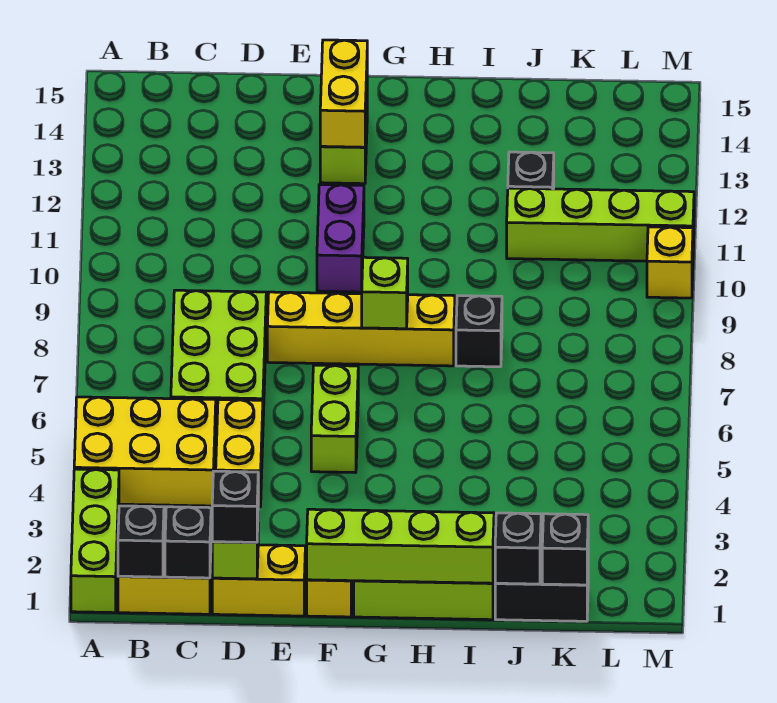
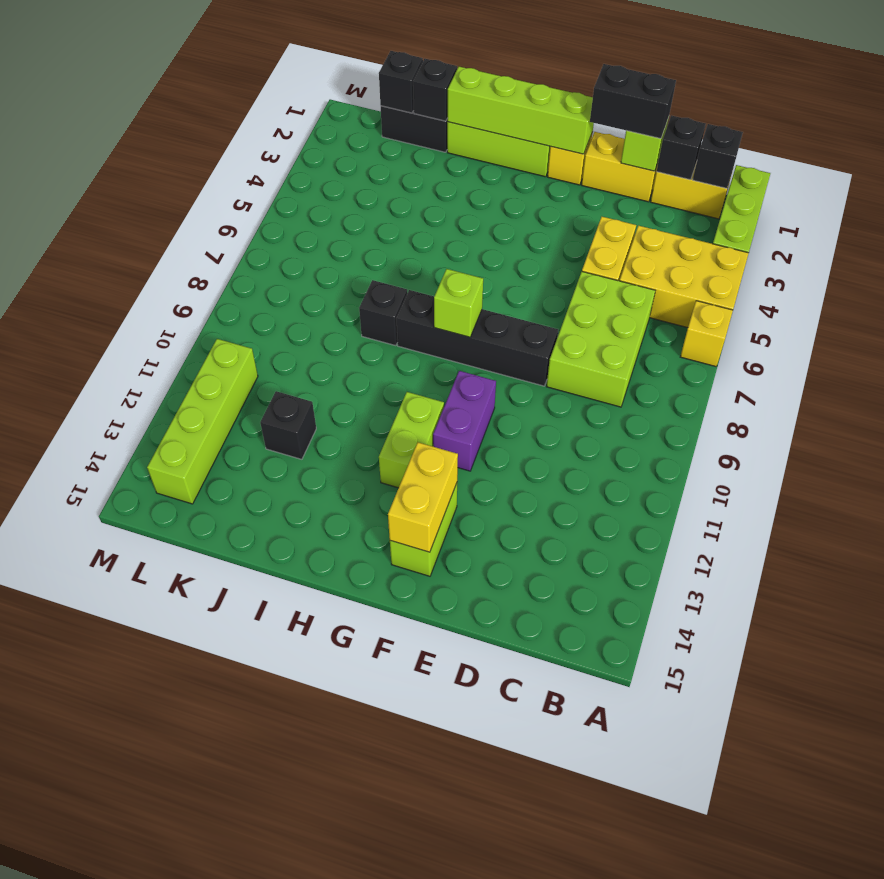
black 1x1 brick [212,471,258,542] -> black 1x2 brick [590,64,676,139]
yellow 1x4 brick [267,292,455,366] -> black 1x4 brick [396,290,558,386]
lime 1x2 brick [311,365,358,473] -> lime 1x2 brick moved to [379,392,444,488]
lime 1x4 brick [507,188,694,261] -> lime 1x4 brick turned to [147,339,258,504]
yellow 1x1 brick [647,227,693,298] -> yellow 1x1 brick moved to [680,301,733,366]

